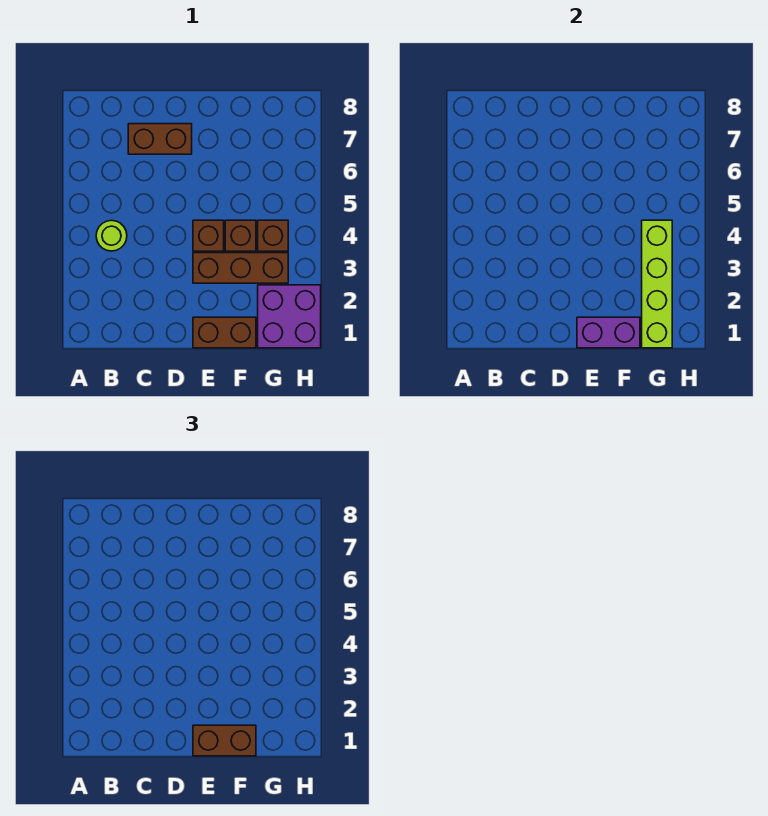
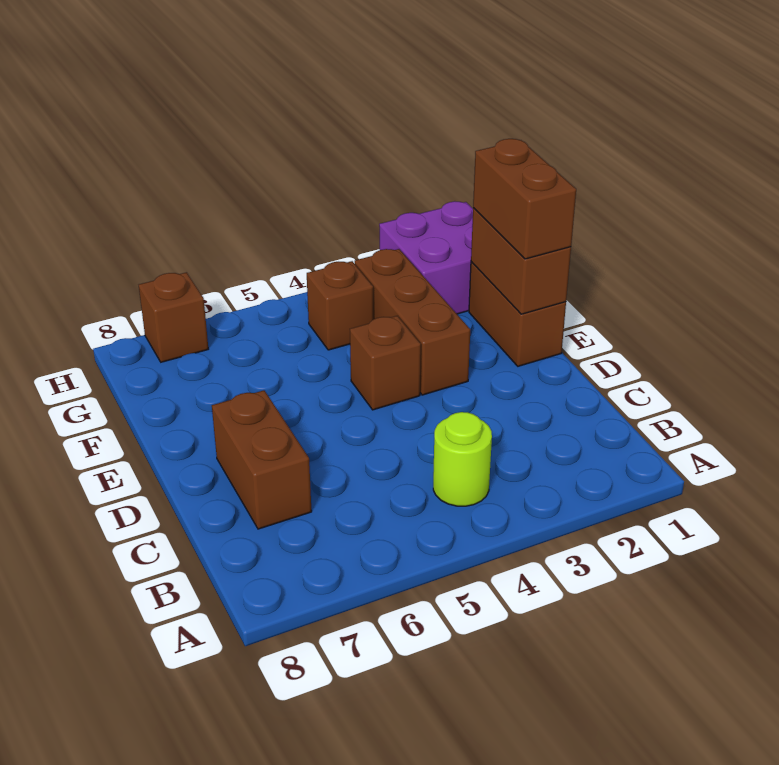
purple 1x2 brick [577,317,640,348] -> brown 1x2 brick [471,208,571,314]
brown 1x1 brick [225,220,256,251] -> brown 1x1 brick moved to [139,272,208,362]
lime 1x4 brick [642,220,672,348] -> none

